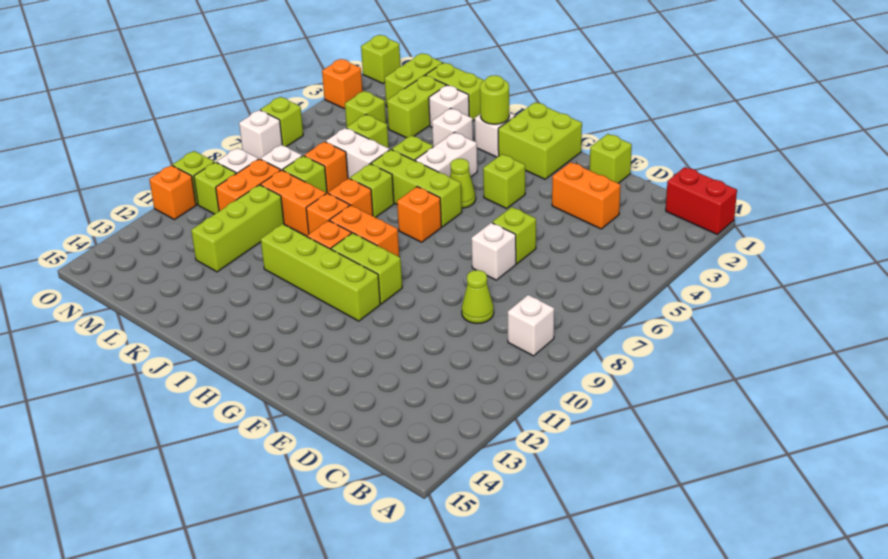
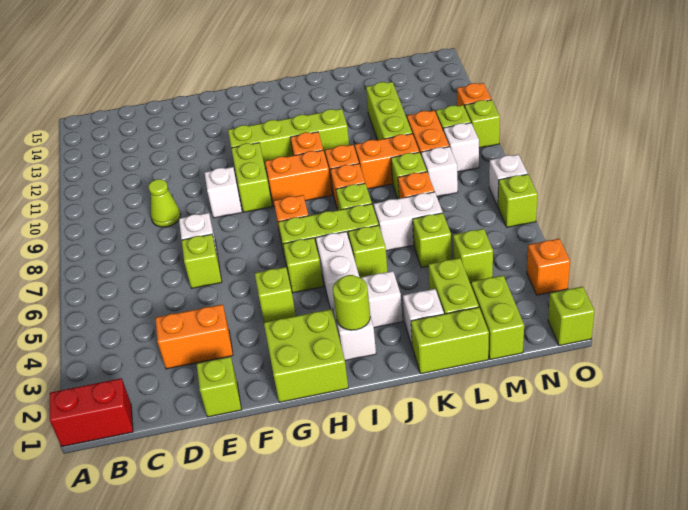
white 1x1 brick [508,295,554,356] -> white 1x1 brick moved to [204,167,242,218]
lime 1x2 brick [331,233,402,304] -> lime 1x2 brick turned to [231,143,272,212]
lime 1x1 cone [450,159,476,208] -> lime 1x1 brick [283,238,323,293]

